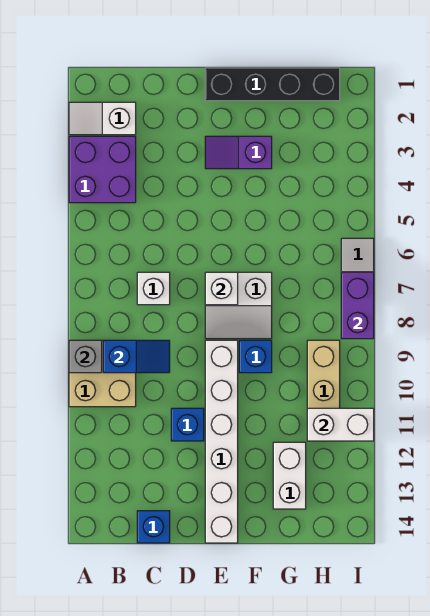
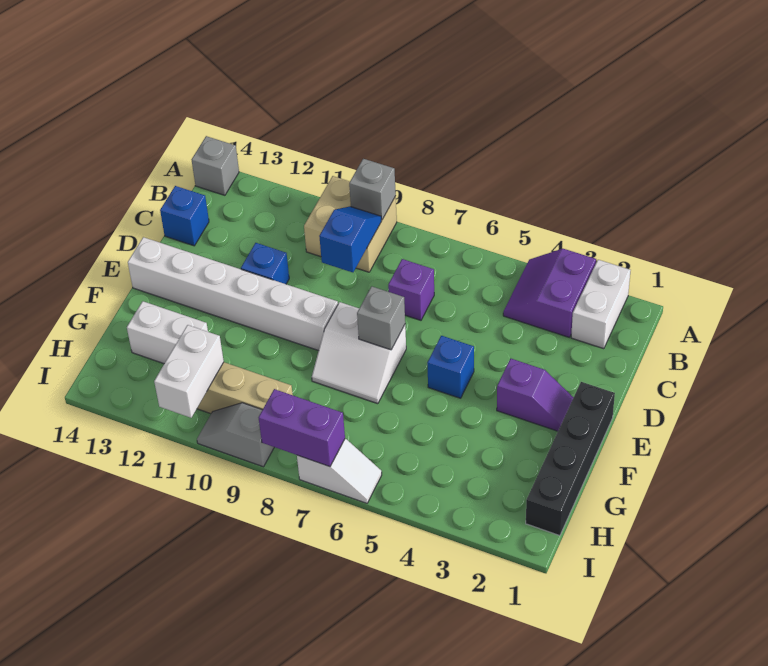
white 1x2 slope [69,102,136,135] -> white 1x2 brick [571,260,631,349]
purple 2x2 brick [69,136,136,203] -> purple 2x2 slope [503,249,596,337]
none -> grey 1x1 brick [192,136,239,195]
blue 1x2 slope [103,340,170,373] -> blue 1x2 slope turned to [319,206,381,272]
white 1x1 brick [137,272,170,305] -> purple 1x1 brick [388,259,434,320]
purple 1x2 slope [205,136,272,169] -> purple 1x2 slope turned to [497,359,574,431]
white 2x2 slope [205,272,272,339] -> white 2x2 slope turned to [312,302,406,404]
white 1x1 brick [205,272,238,305] -> grey 1x1 brick [357,286,405,350]
blue 1x1 brick [239,340,272,373] -> blue 1x1 brick moved to [427,336,474,398]
none -> grey 1x2 slope [197,403,274,467]

